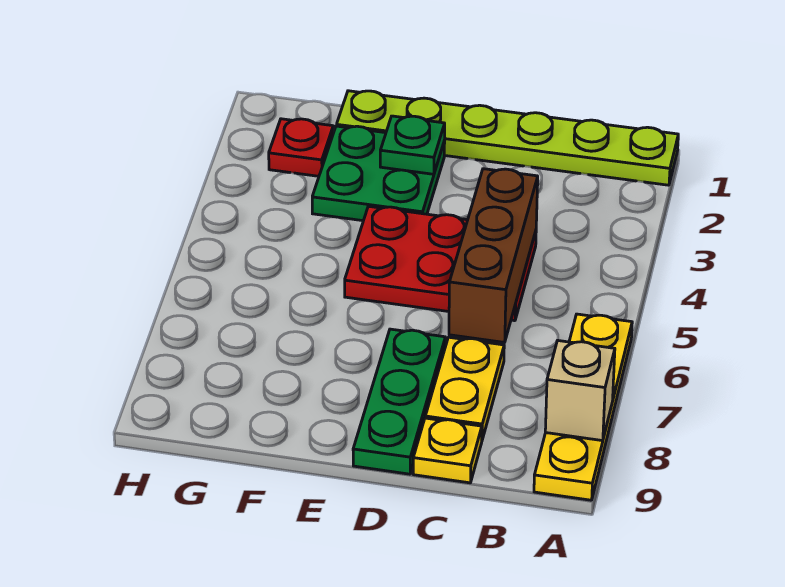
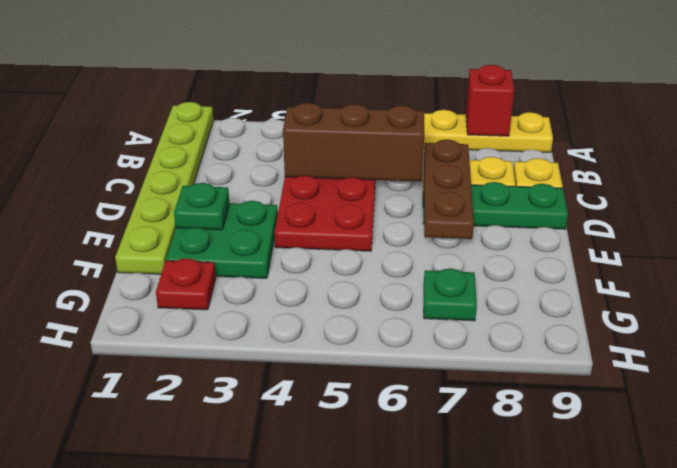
tan 1x1 brick [545,340,615,441] -> red 1x1 brick [466,65,514,136]
none -> brown 1x3 plate [424,140,474,239]
none -> green 1x1 plate [424,268,477,321]

